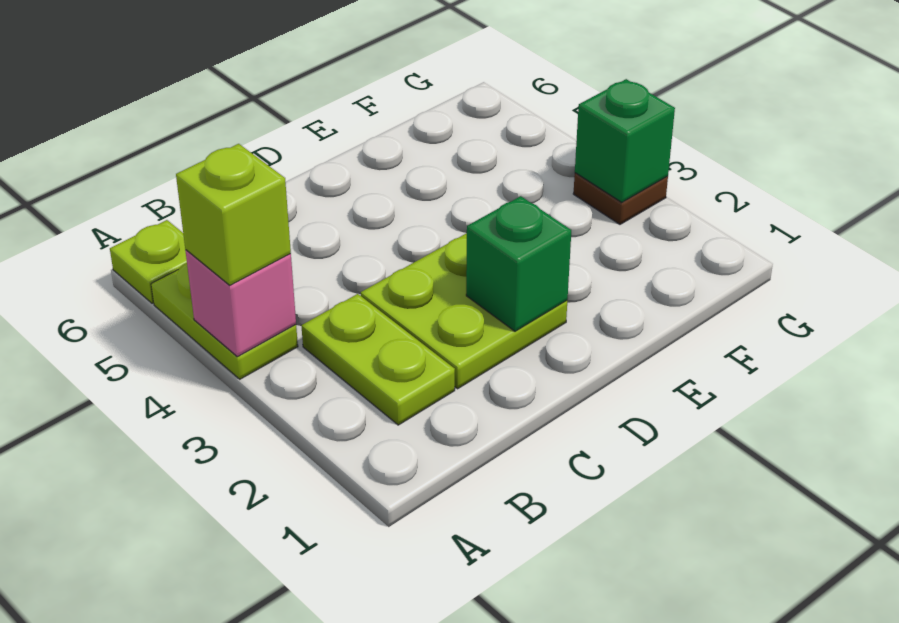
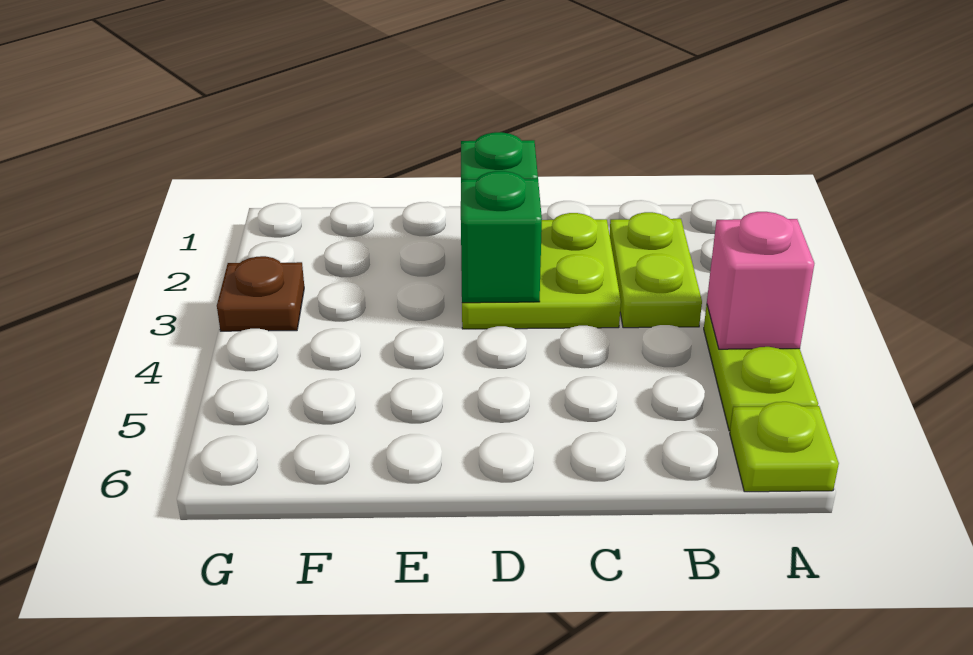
lime 1x1 brick [176,144,291,285] -> none
green 1x1 brick [575,79,675,202] -> green 1x1 brick moved to [461,171,542,303]

